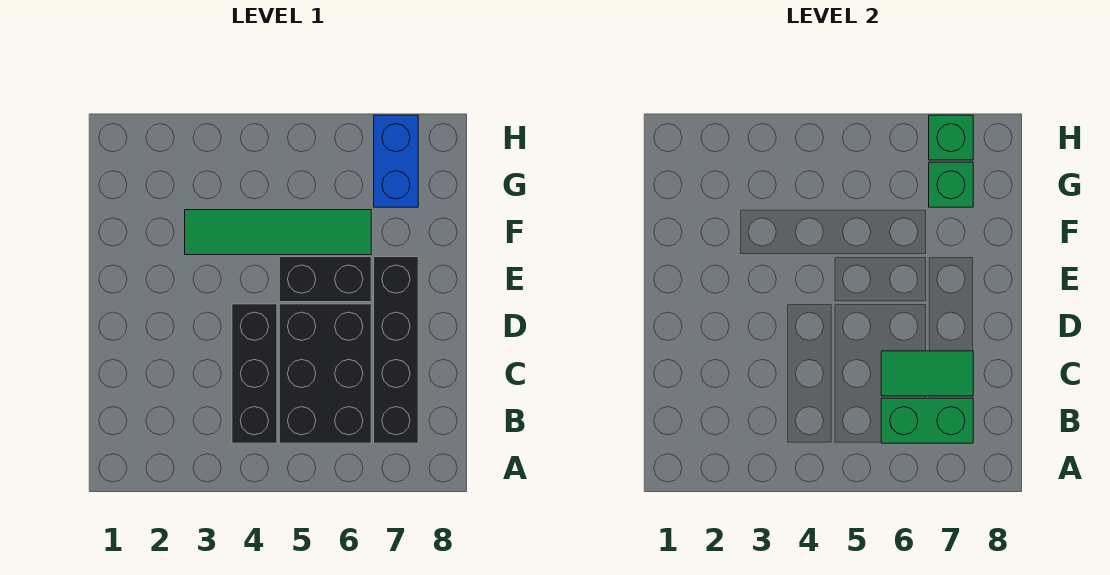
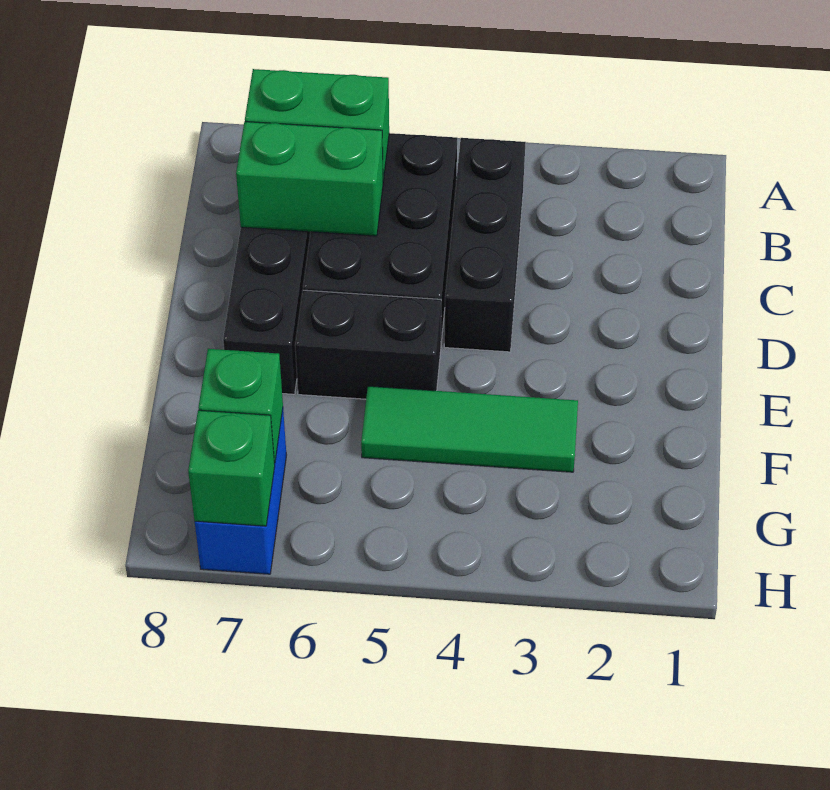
green 1x2 tile [881,351,973,396] -> green 1x2 brick [236,122,383,236]
green 1x4 tile [185,210,371,255] -> green 1x3 tile [361,386,578,472]

